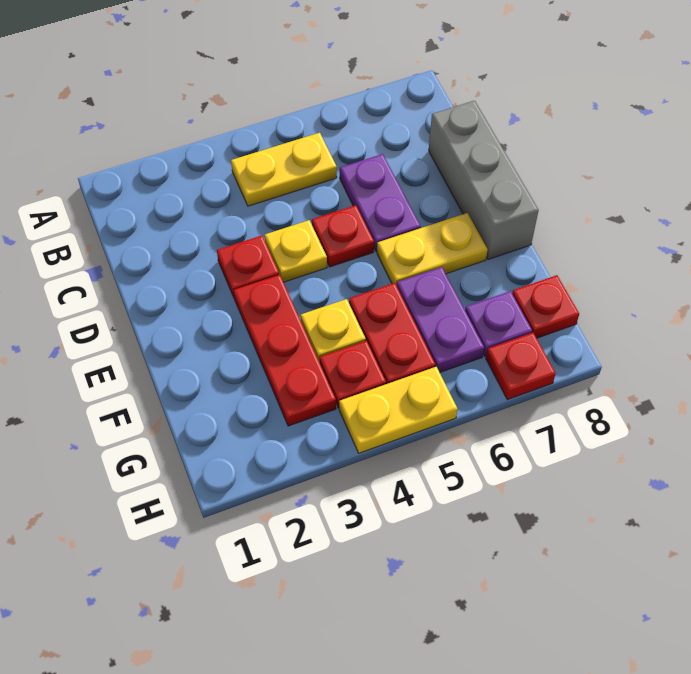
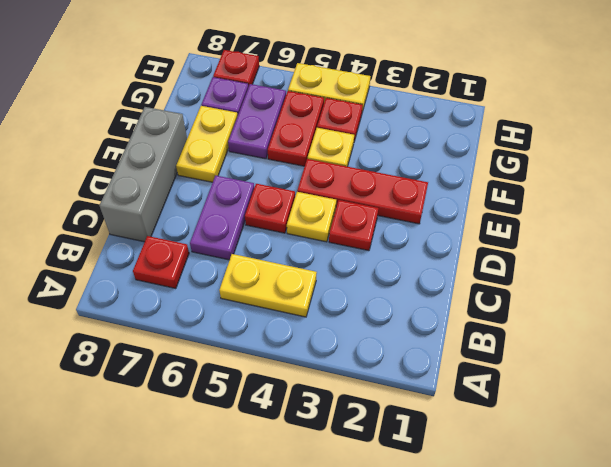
red 1x3 plate [234,275,336,426] -> red 1x3 plate turned to [297,159,428,224]
yellow 1x2 plate [377,213,488,286] -> yellow 1x2 plate turned to [176,106,238,182]
red 1x1 plate [512,275,579,338] -> red 1x1 plate moved to [133,236,189,289]

